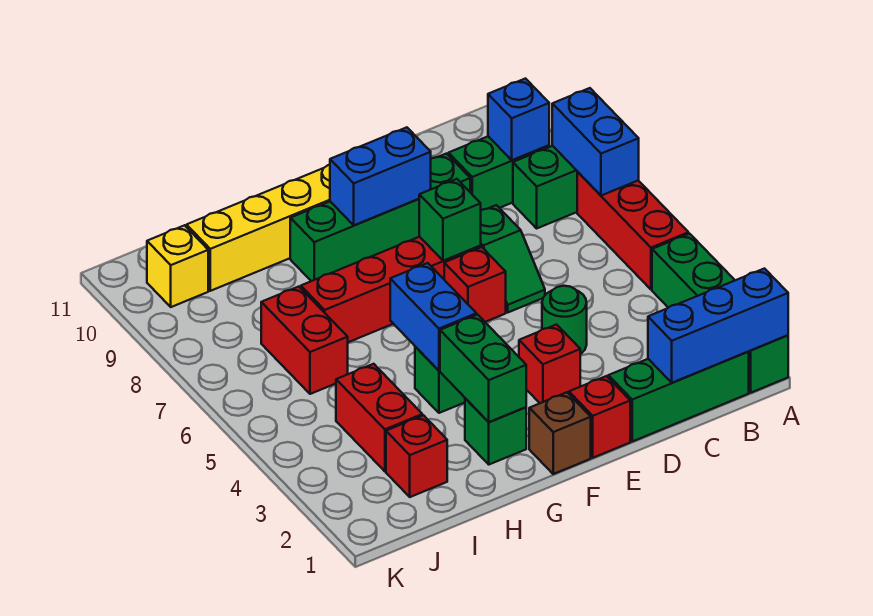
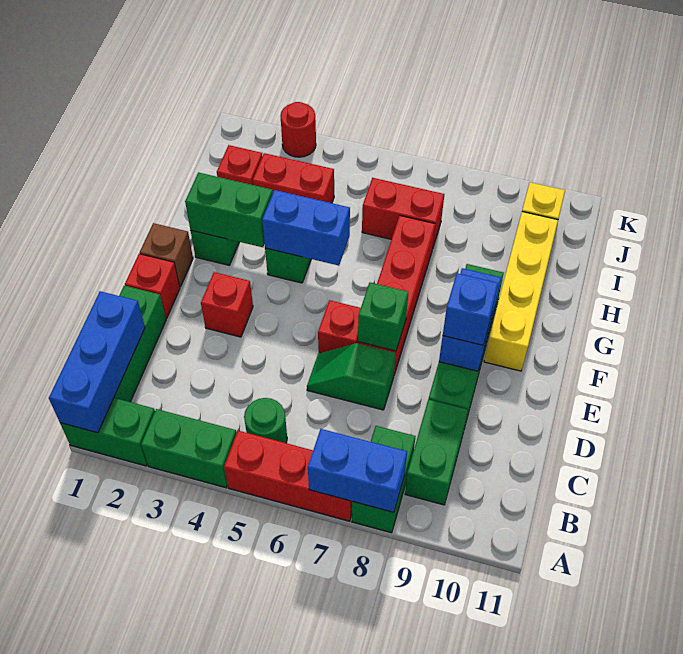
blue 1x1 brick [488,79,549,160] -> blue 1x1 brick moved to [443,273,498,345]
green 1x1 round brick [542,286,587,354] -> green 1x1 round brick moved to [244,398,287,443]
none -> red 1x1 round brick [281,102,316,157]

